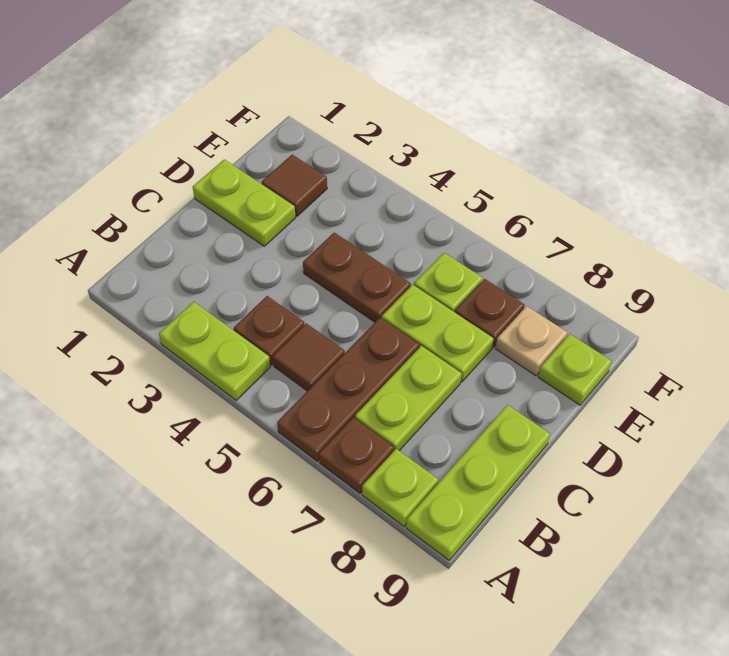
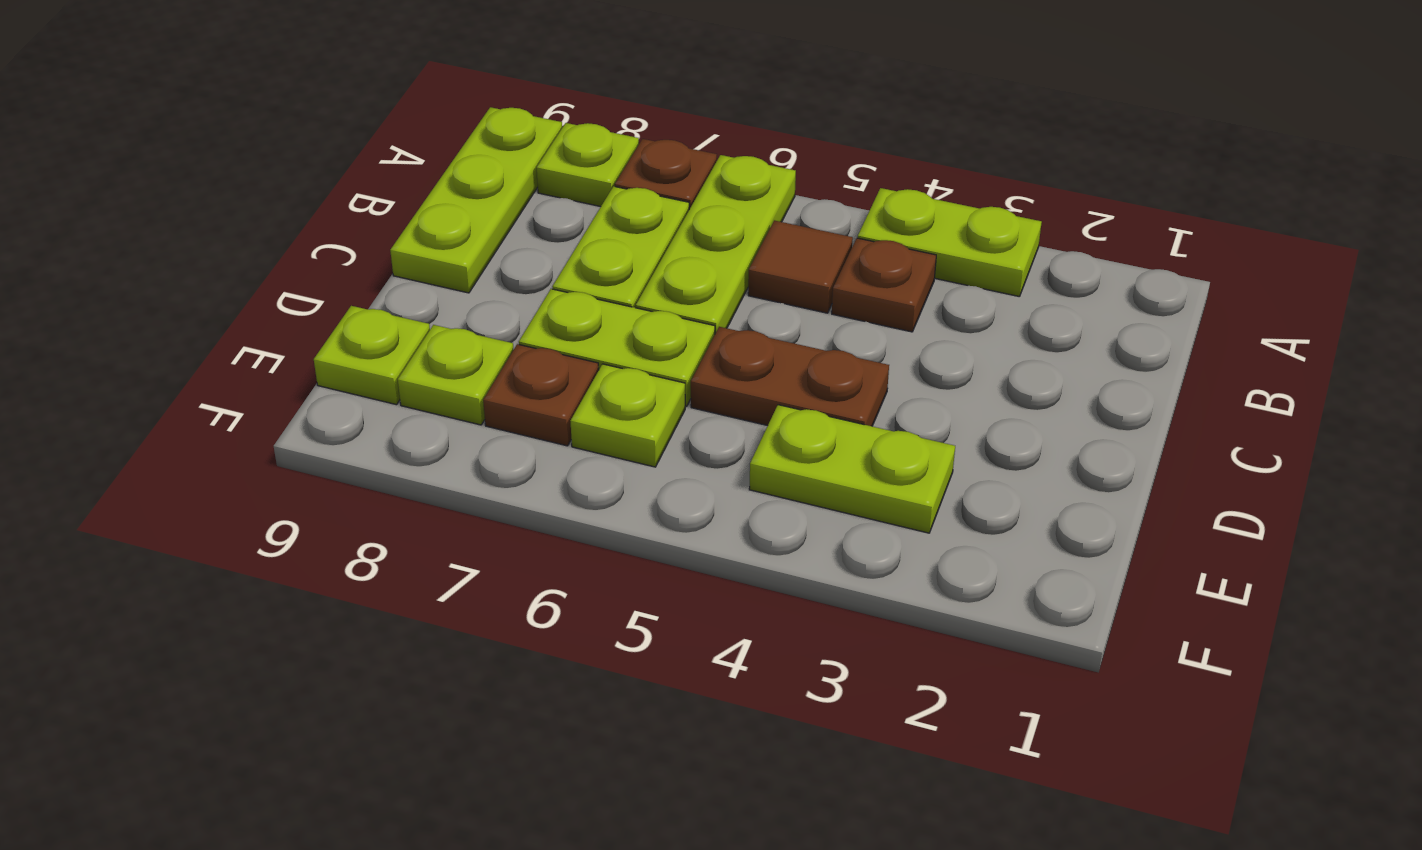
brown 1x3 plate [277,318,419,461] -> lime 1x3 plate [636,155,796,334]
lime 1x2 plate [193,159,296,246] -> lime 1x2 plate moved to [749,405,955,533]
brown 1x1 tile [262,155,327,216] -> none
tan 1x1 plate [496,306,567,376] -> lime 1x1 plate [398,325,514,425]

